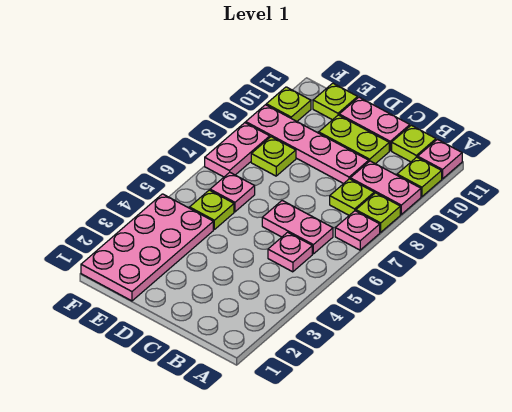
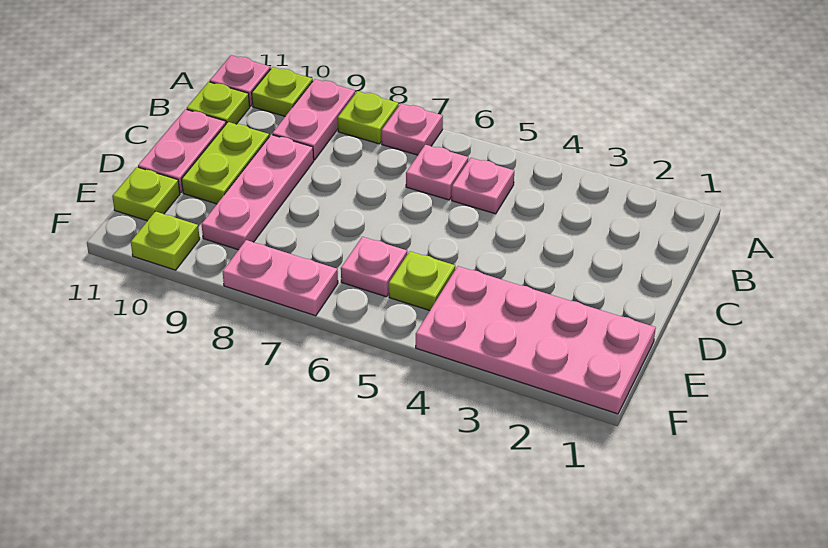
pink 1x2 plate [262,201,333,254] -> pink 1x1 plate [406,145,468,200]
lime 1x1 plate [330,179,374,215] -> none
pink 1x4 plate [246,105,369,184] -> pink 1x3 plate [202,135,314,250]
lime 1x1 plate [251,137,296,176] -> none

